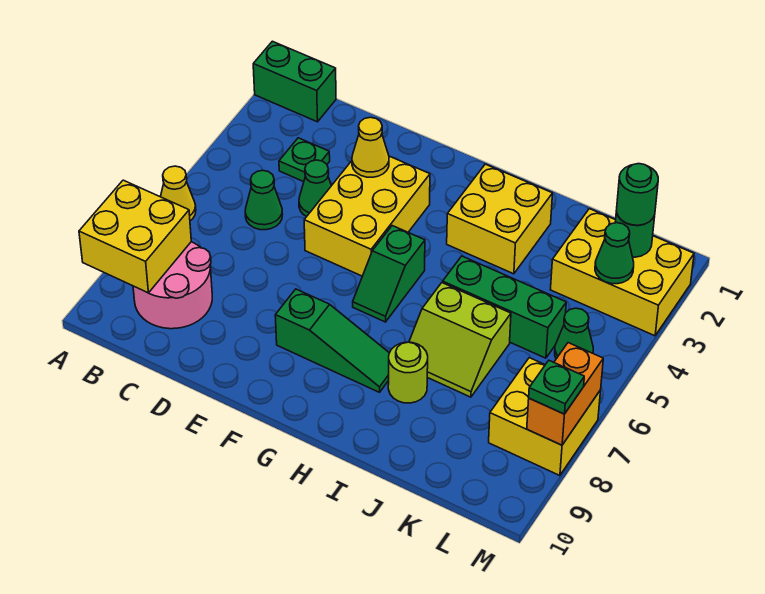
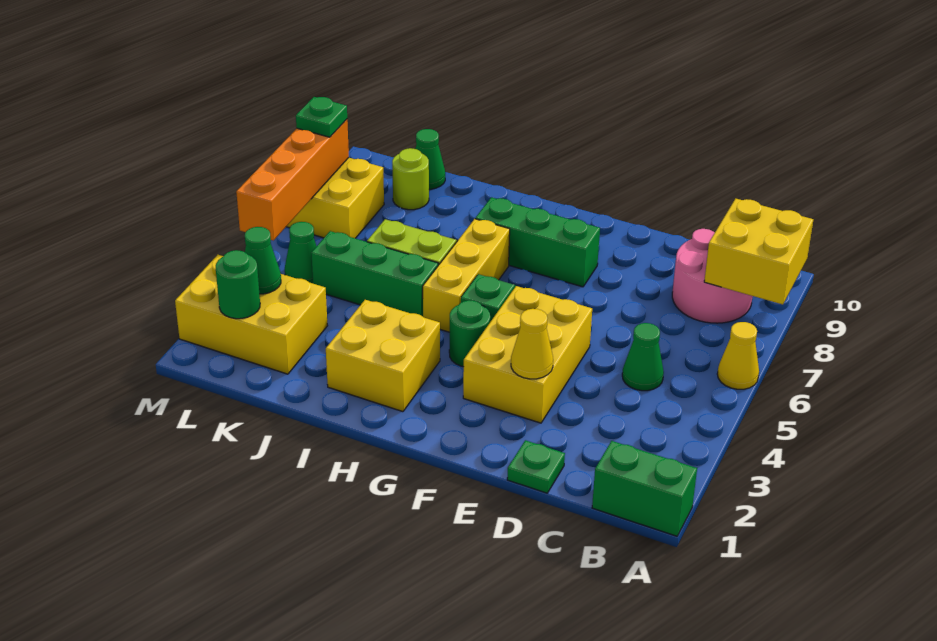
green 1x1 plate [279,138,330,182] -> green 1x1 plate moved to [507,440,565,493]
green 1x1 cone [299,160,331,217] -> green 1x1 cone moved to [415,129,445,189]
green 1x3 slope [275,289,389,392] -> green 1x3 brick [475,197,600,287]
none -> yellow 1x3 brick [423,219,510,332]
lime 1x1 round brick [388,342,428,403] -> lime 1x1 round brick moved to [392,148,429,210]
green 1x1 round brick [617,164,658,225] -> green 1x1 round brick moved to [449,300,490,367]
orange 1x2 brick [527,343,603,445] -> orange 1x4 brick [236,119,349,241]

